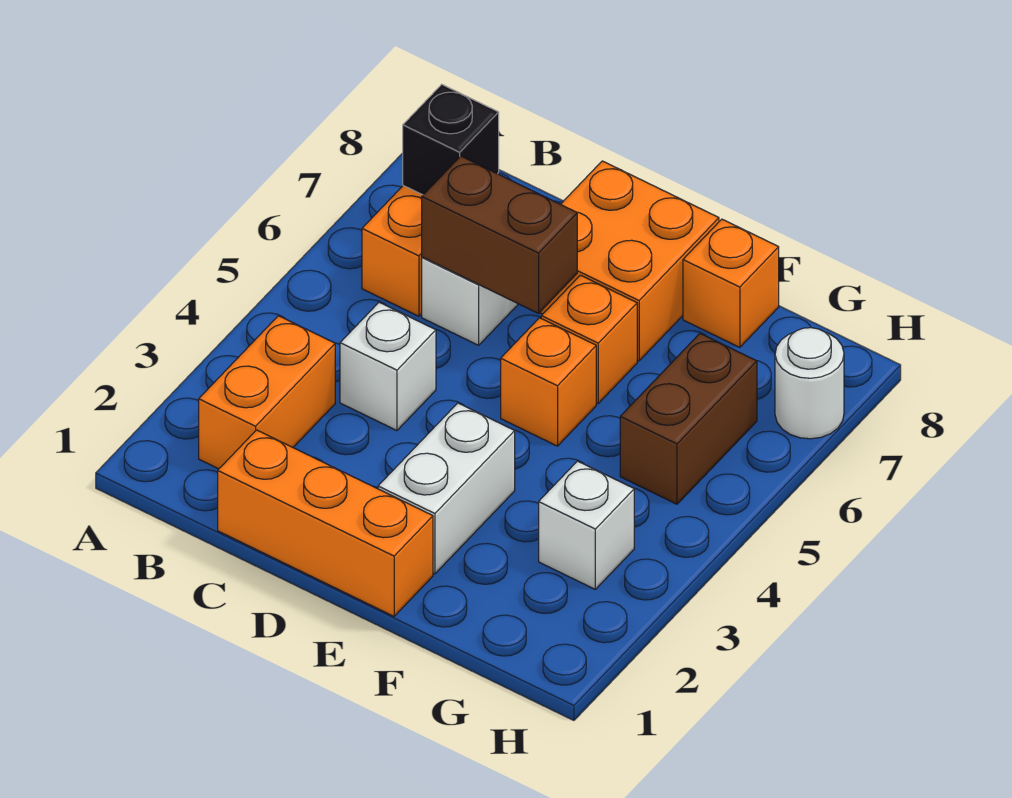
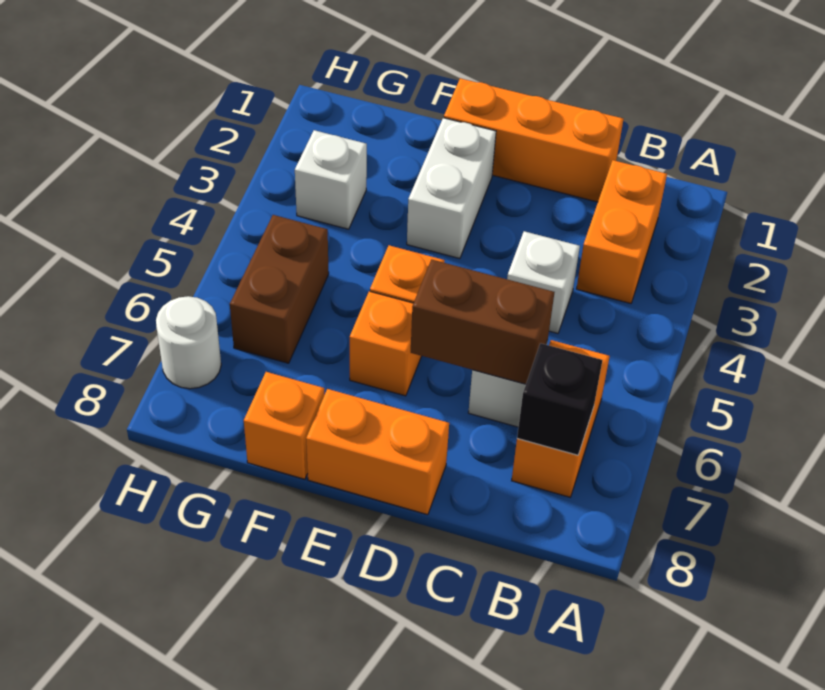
orange 2x2 brick [540,161,719,361] -> orange 1x2 brick [306,389,449,515]

